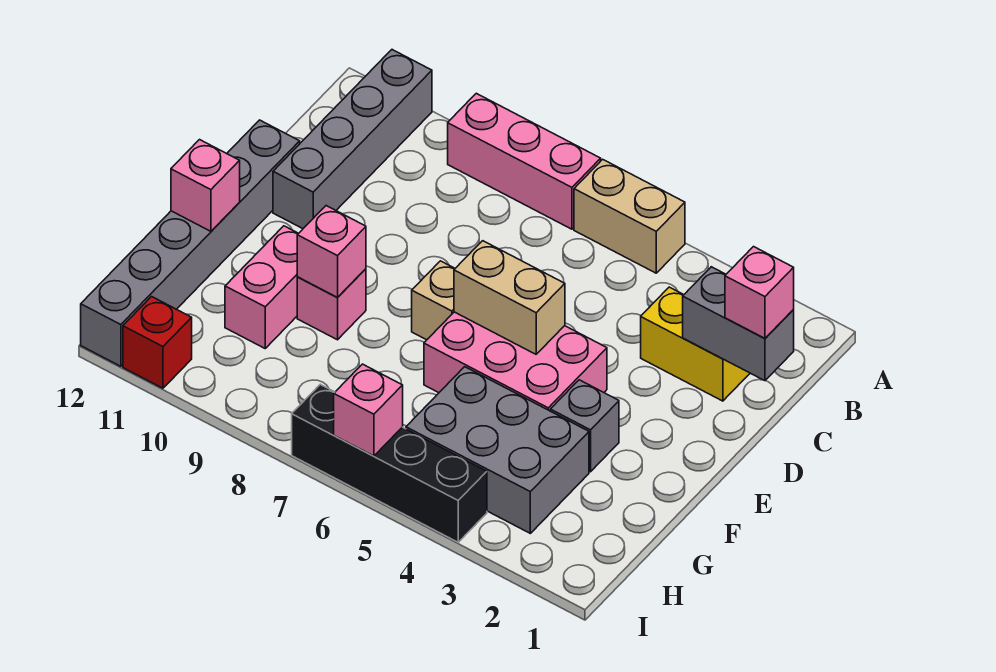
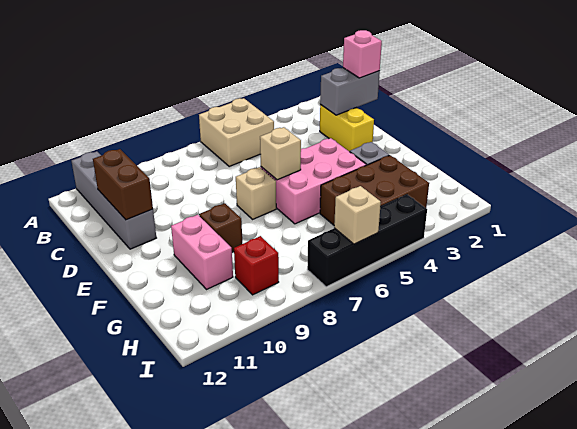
tan 1x2 brick [574,159,685,273] -> tan 2x2 brick [199,98,274,167]
pink 1x3 brick [448,93,601,229] -> none
yellow 1x2 brick [641,287,750,401] -> yellow 1x2 brick turned to [320,105,374,152]
none -> brown 1x2 brick [93,149,153,220]
grey 1x6 brick [81,120,300,366] -> none
tan 1x2 brick [454,241,565,354] -> tan 1x1 brick [260,127,301,180]
pink 1x1 brick [297,269,366,340] -> brown 1x1 brick [199,203,242,252]
pink 1x1 brick [297,206,366,297] -> none
pink 1x1 brick [171,140,240,231] -> none
grey 2x3 brick [406,367,589,533] -> brown 2x3 brick [320,155,429,225]
pink 1x1 brick [334,364,403,456] -> tan 1x1 brick [334,186,381,244]
red 1x1 brick [123,297,192,388] -> red 1x1 brick moved to [234,236,279,295]

